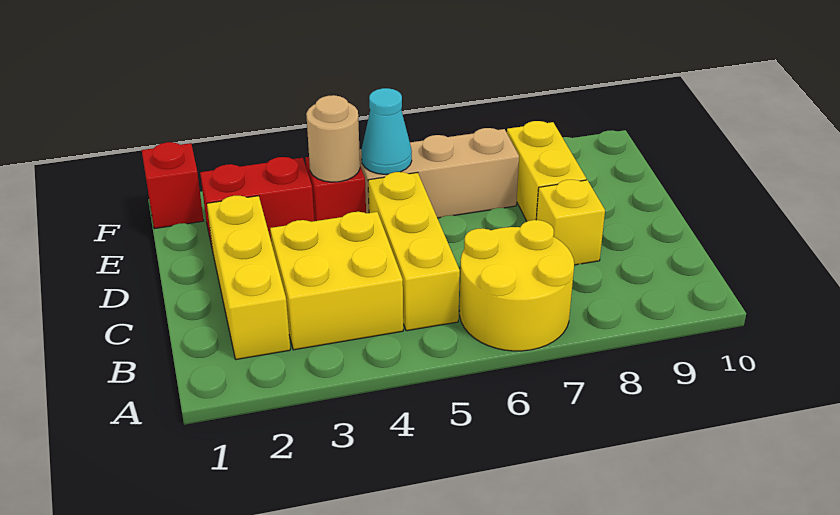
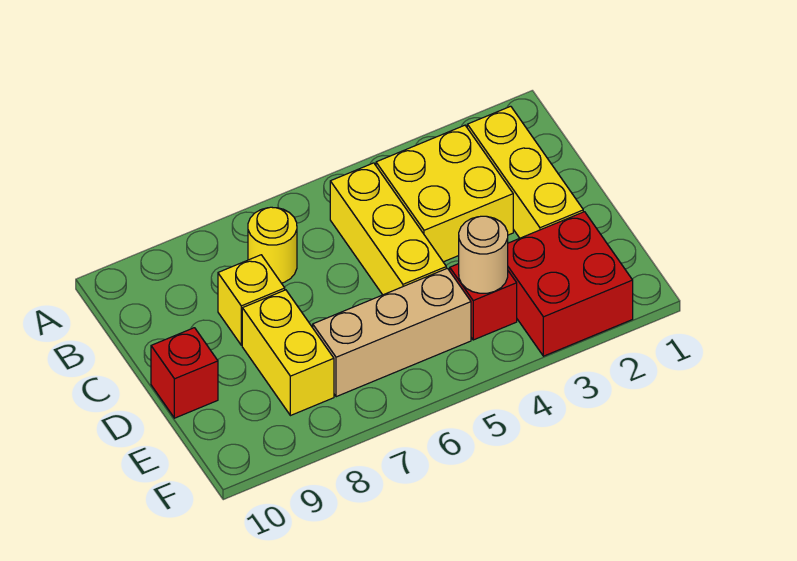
yellow 2x2 round brick [459,220,574,351] -> yellow 1x1 round brick [248,207,297,283]
red 1x2 brick [200,157,314,251] -> red 2x2 brick [508,212,633,356]
cyan 1x1 cone [361,88,412,174] -> none
red 1x1 brick [142,142,204,229] -> red 1x1 brick moved to [151,328,218,418]

